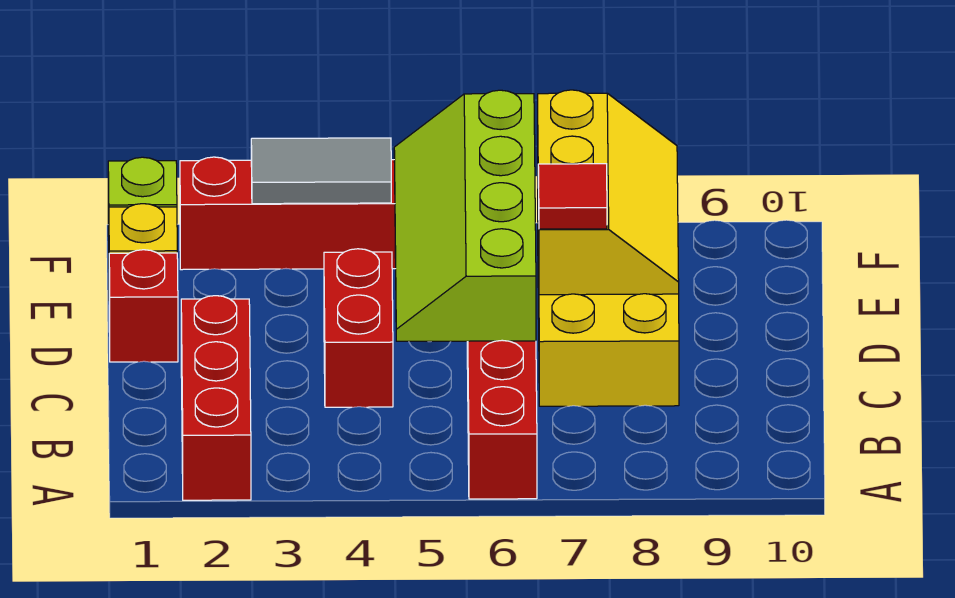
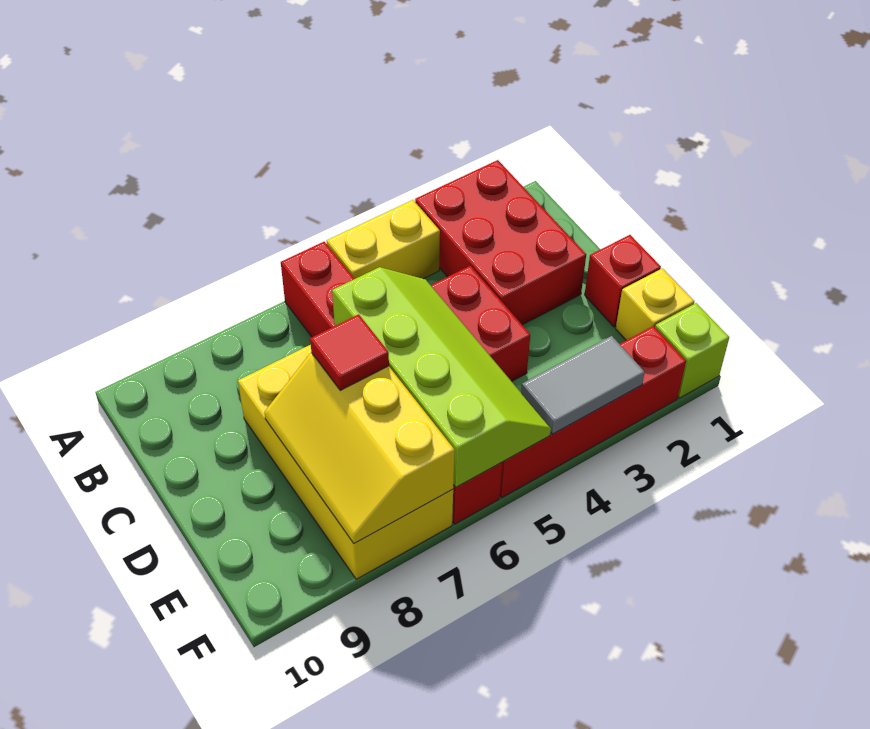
red 1x3 brick [181,296,251,500] -> red 2x3 brick [415,160,586,325]
none -> yellow 1x2 brick [327,200,440,279]

